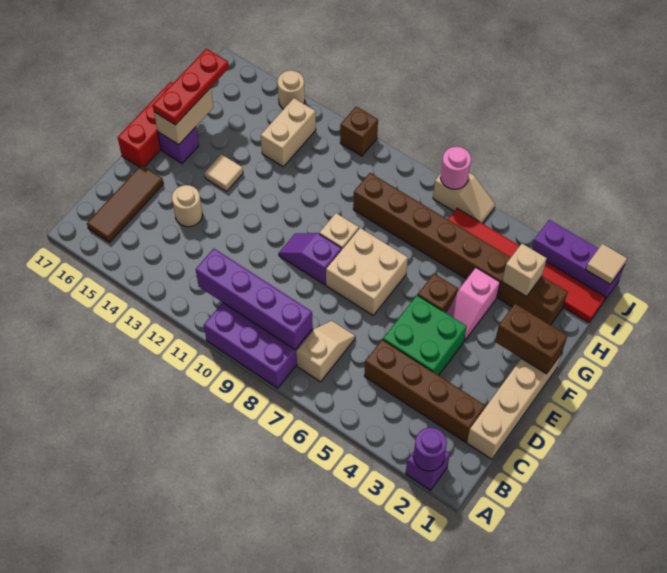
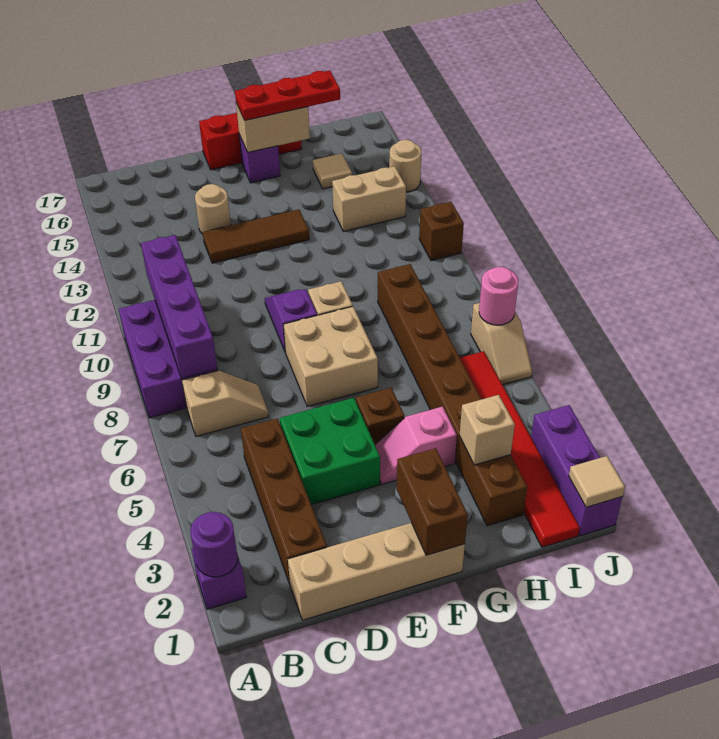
brown 1x3 tile [87,165,163,242] -> brown 1x3 tile moved to [203,209,309,263]
tan 1x1 tile [205,154,243,191] -> tan 1x1 tile moved to [313,153,352,189]

